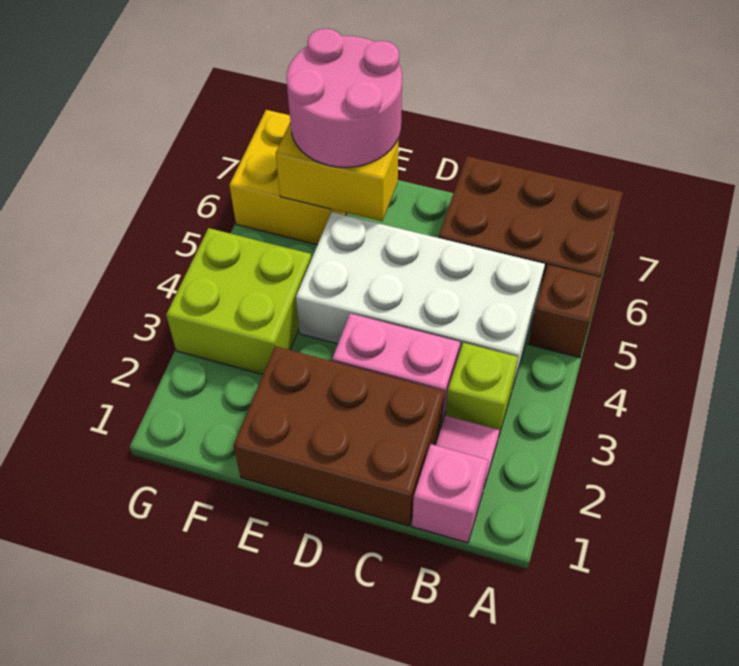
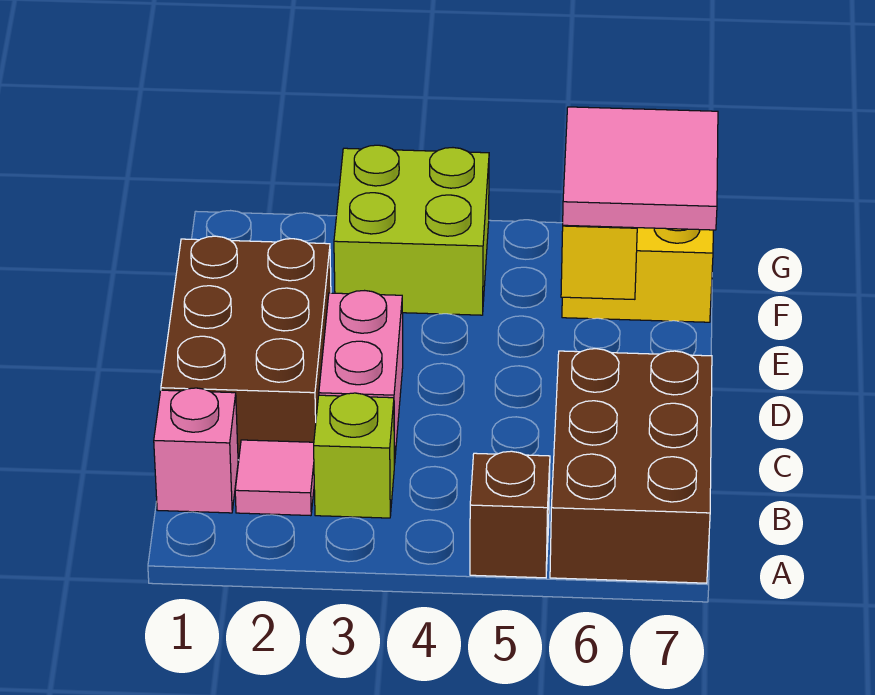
white 2x4 brick [296,212,545,386] -> none
pink 2x2 round brick [286,29,402,167] -> pink 2x2 tile [563,107,718,230]

